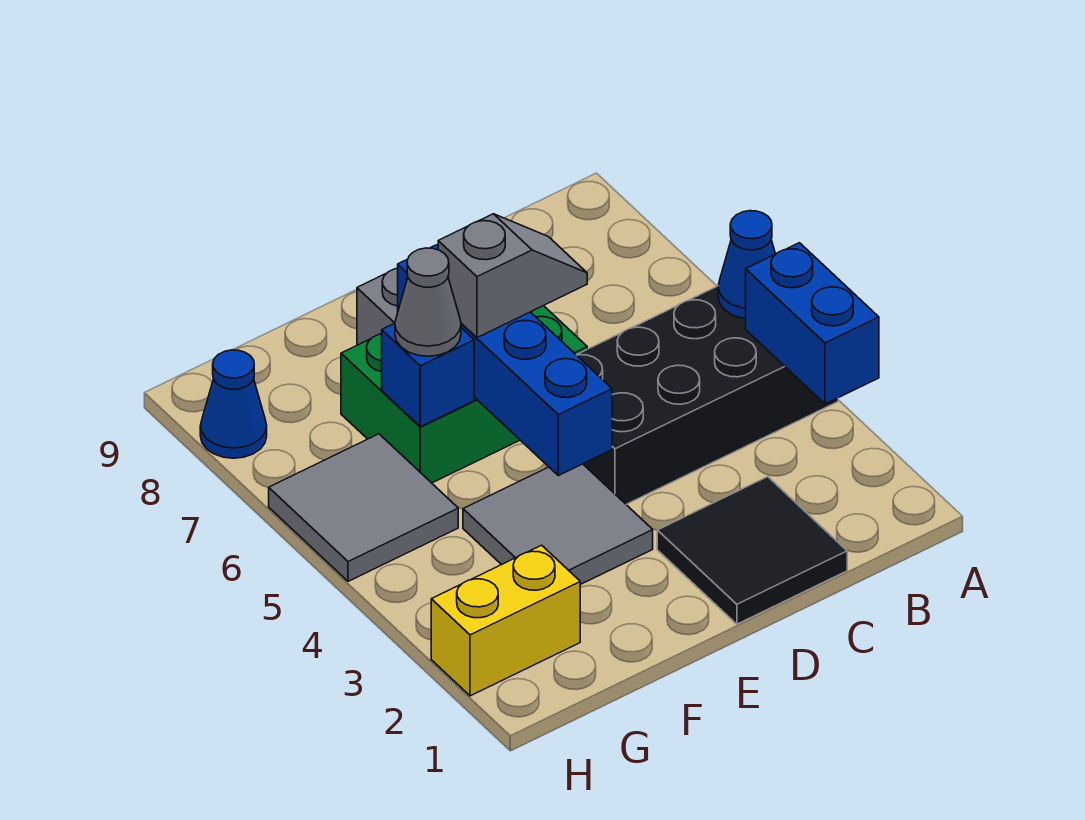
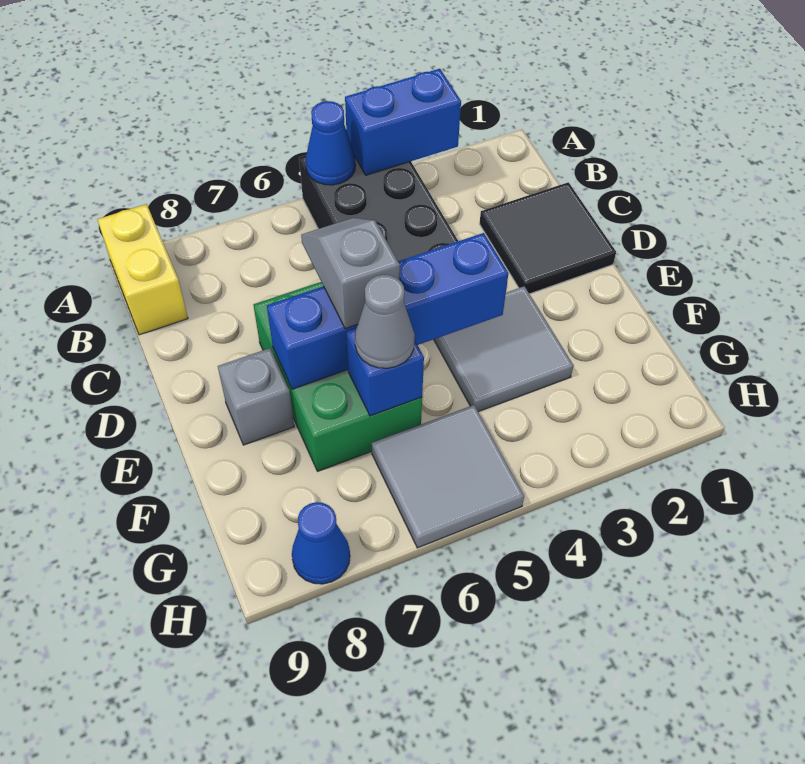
yellow 1x2 brick [431,545,580,696] -> yellow 1x2 brick moved to [97,204,188,335]

